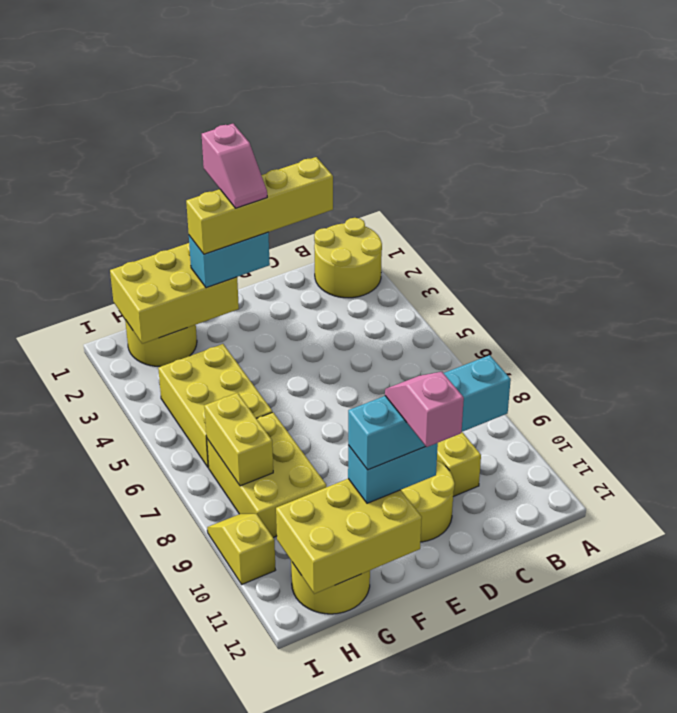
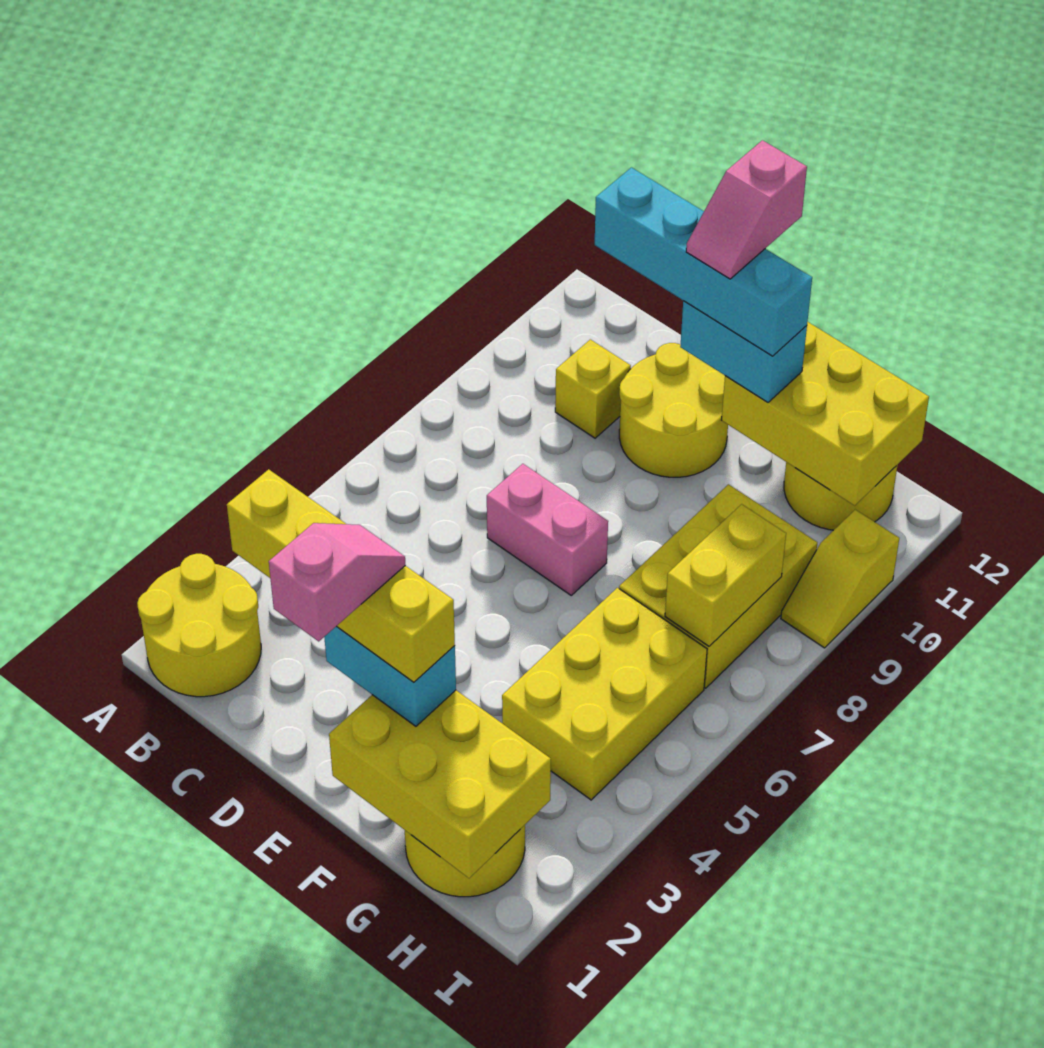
none -> pink 1x2 brick [487,464,608,595]

